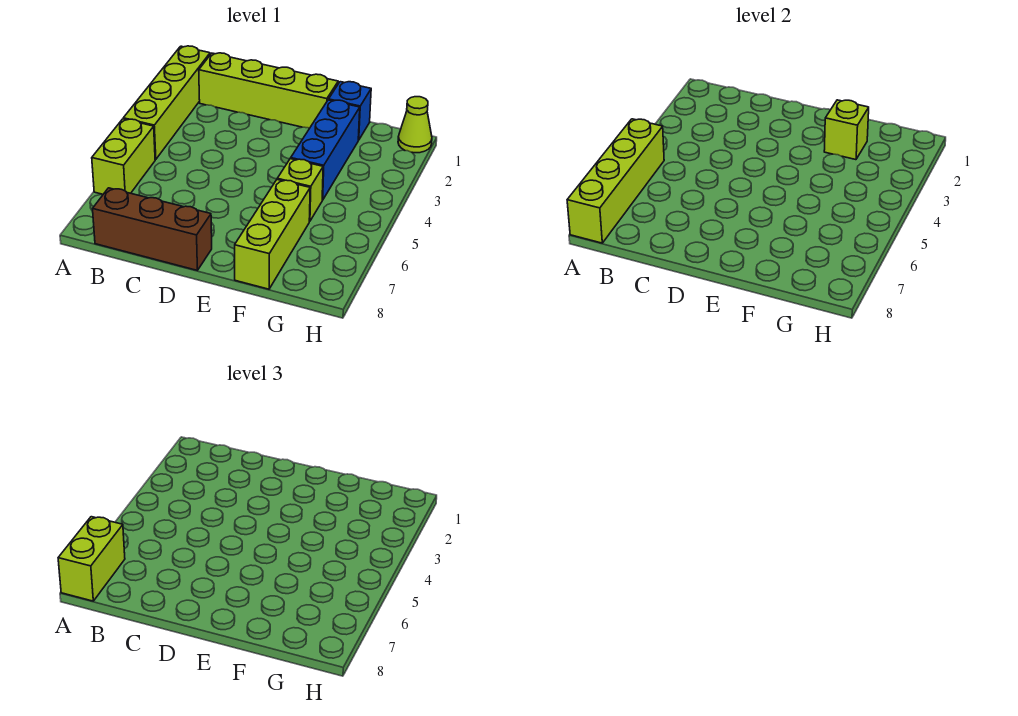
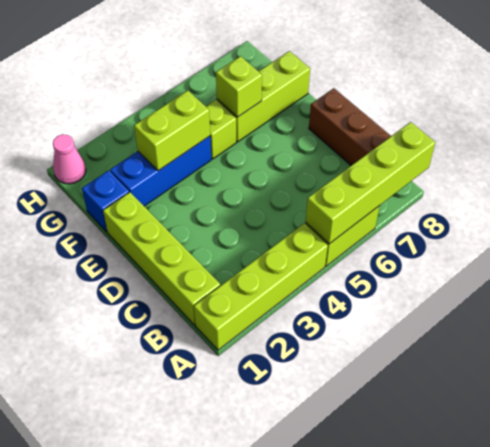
lime 1x2 brick [58,517,125,601] -> lime 1x2 brick moved to [134,91,210,171]
lime 1x1 brick [824,100,869,160] -> lime 1x1 brick moved to [216,56,262,117]
lime 1x1 cone [398,97,432,153] -> pink 1x1 cone [53,134,86,184]

